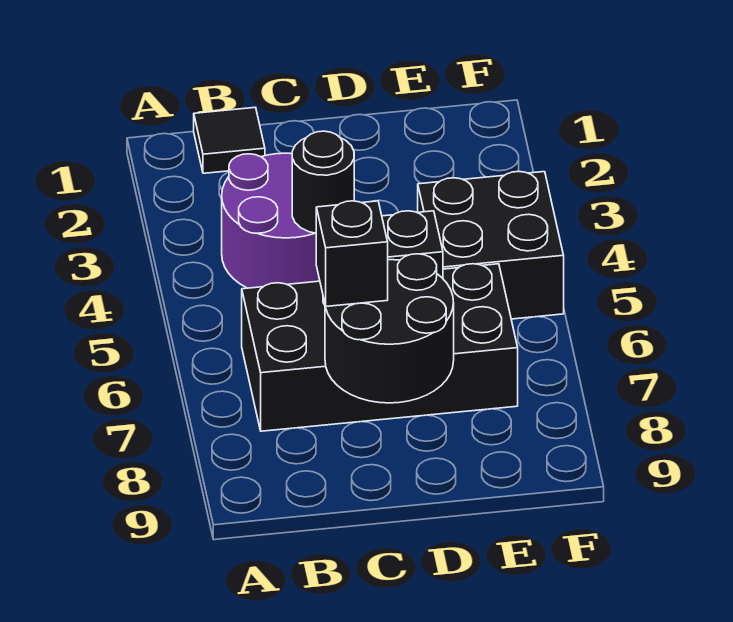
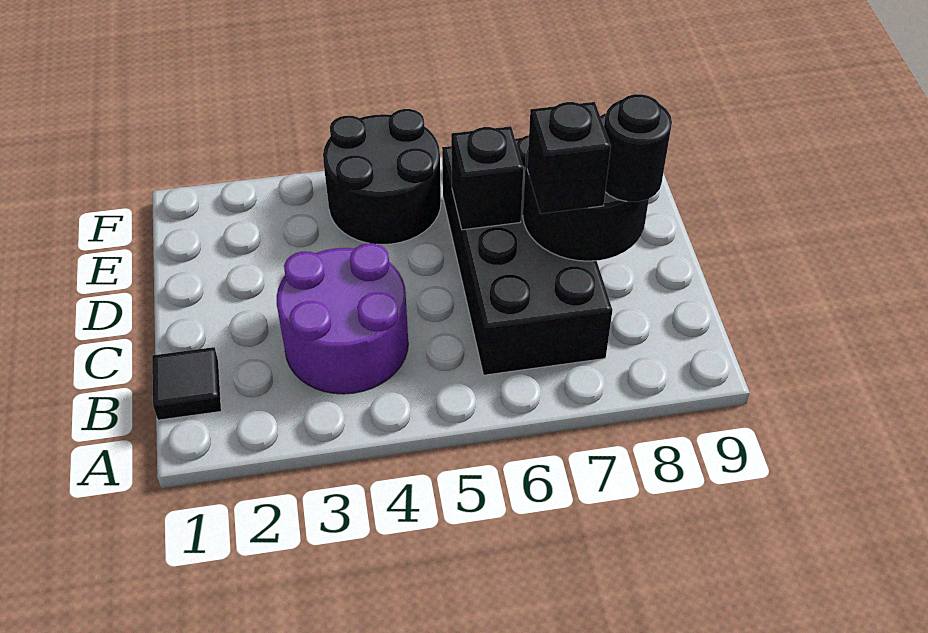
black 1x1 round brick [292,131,354,233] -> black 1x1 round brick moved to [604,94,672,202]
black 2x2 brick [418,172,564,319] -> black 2x2 round brick [323,109,441,245]

